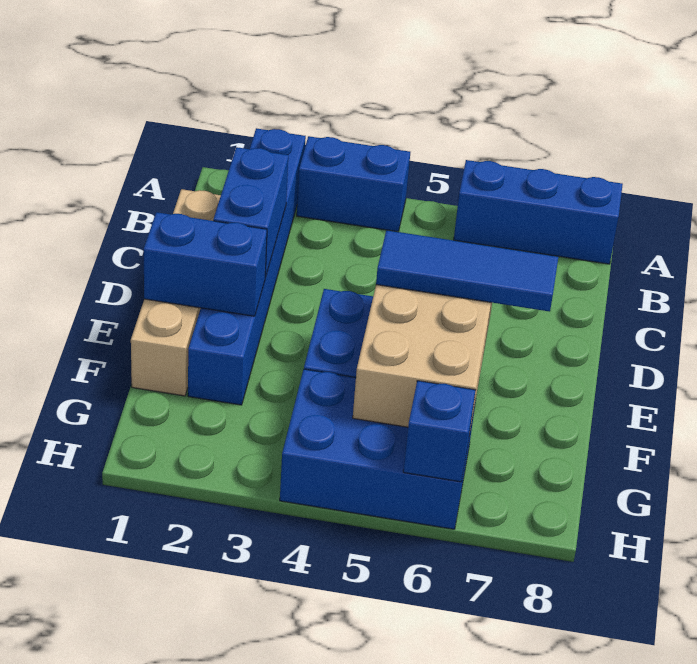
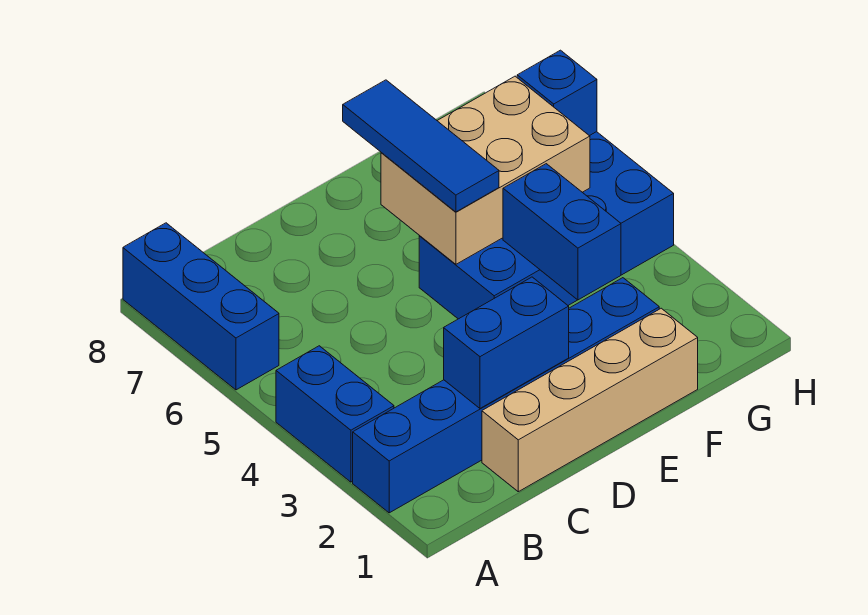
blue 1x2 brick [144,212,267,316] -> blue 1x2 brick moved to [503,164,621,300]

